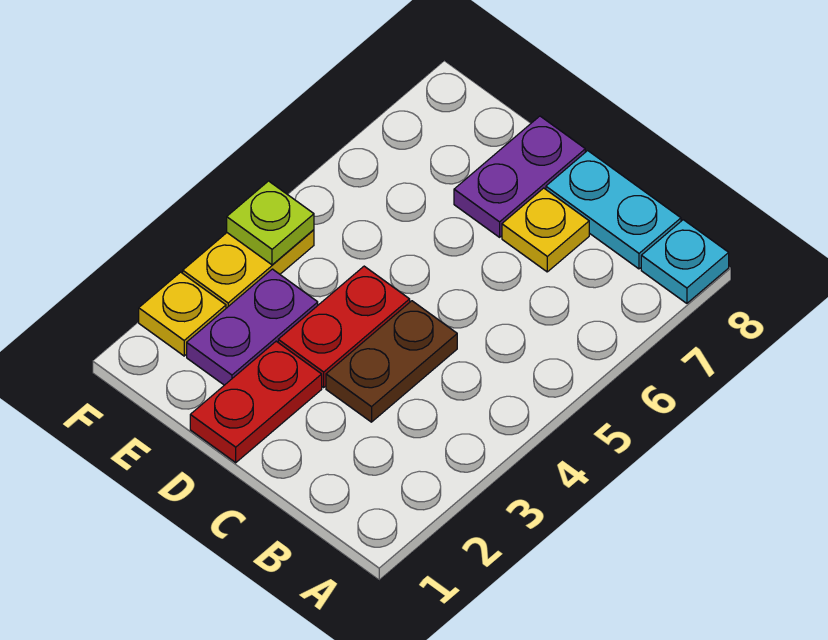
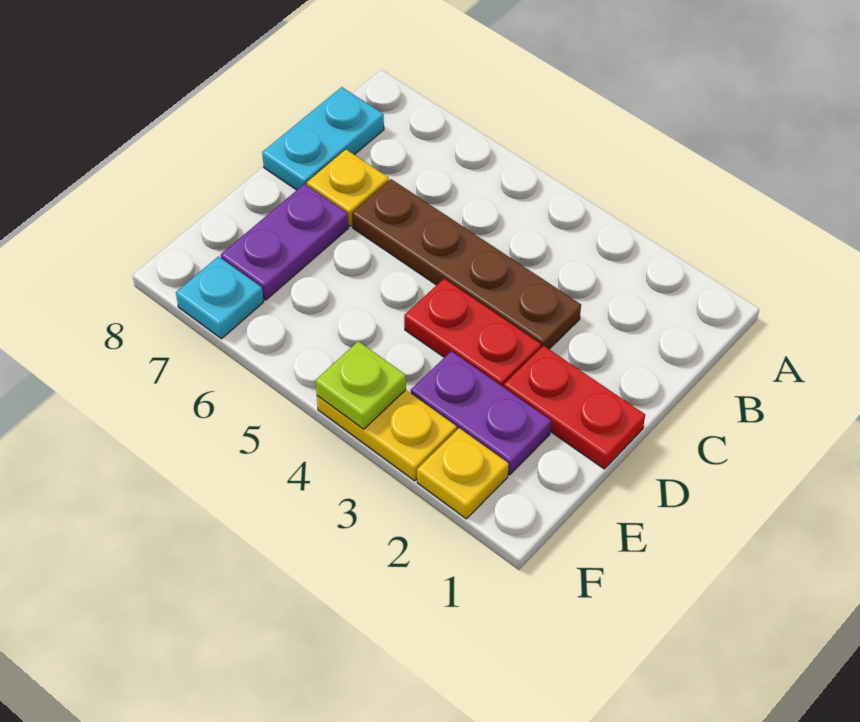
cyan 1x1 plate [641,220,729,303] -> cyan 1x1 plate moved to [176,257,264,339]
brown 1x2 plate [326,301,457,422] -> brown 1x4 plate [352,179,581,349]
purple 1x2 plate [454,116,585,237] -> purple 1x2 plate turned to [221,184,348,300]

